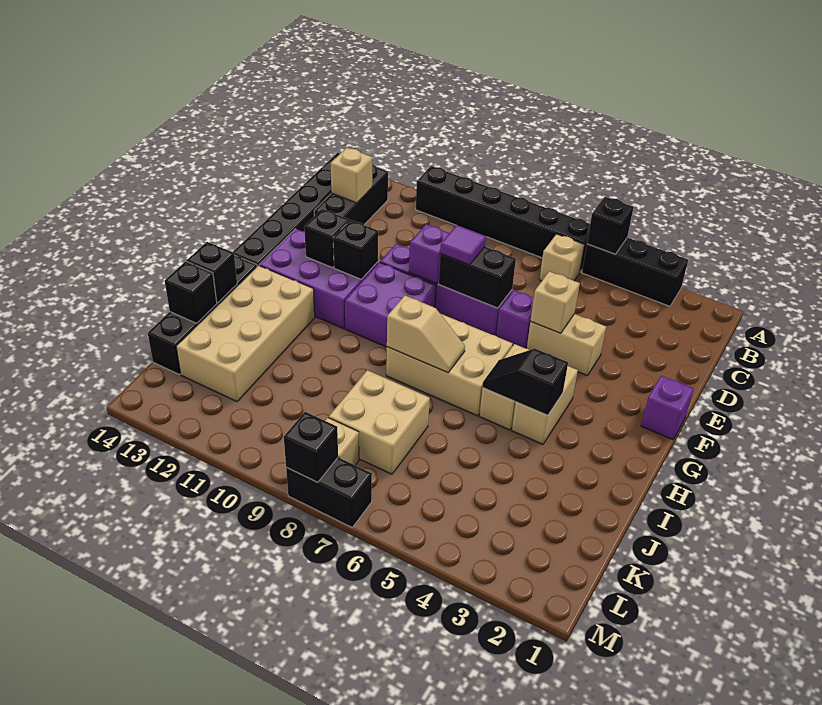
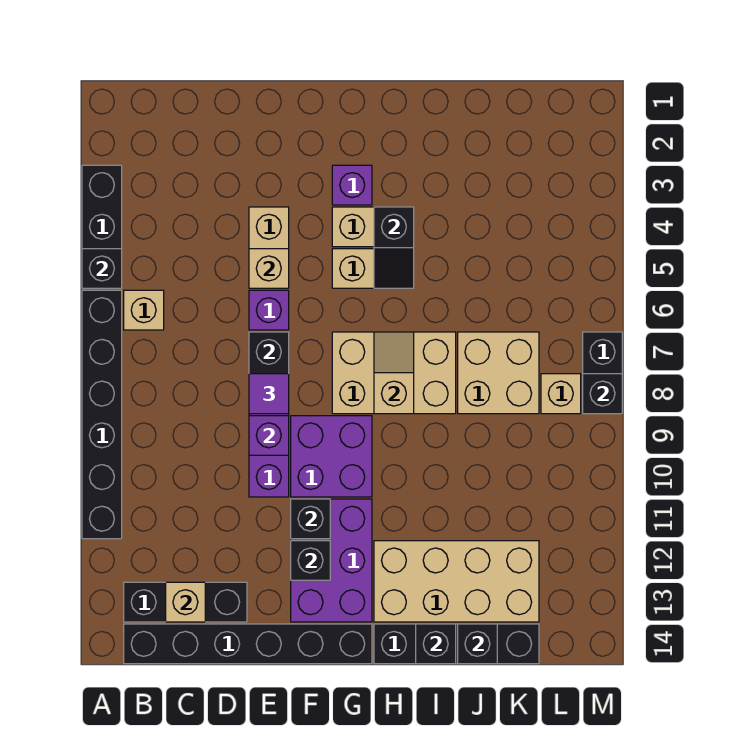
purple 1x1 brick [641,376,694,440] -> purple 1x1 brick moved to [332,165,372,205]
tan 2x3 brick [386,314,513,416] -> tan 2x3 brick turned to [332,332,456,414]

